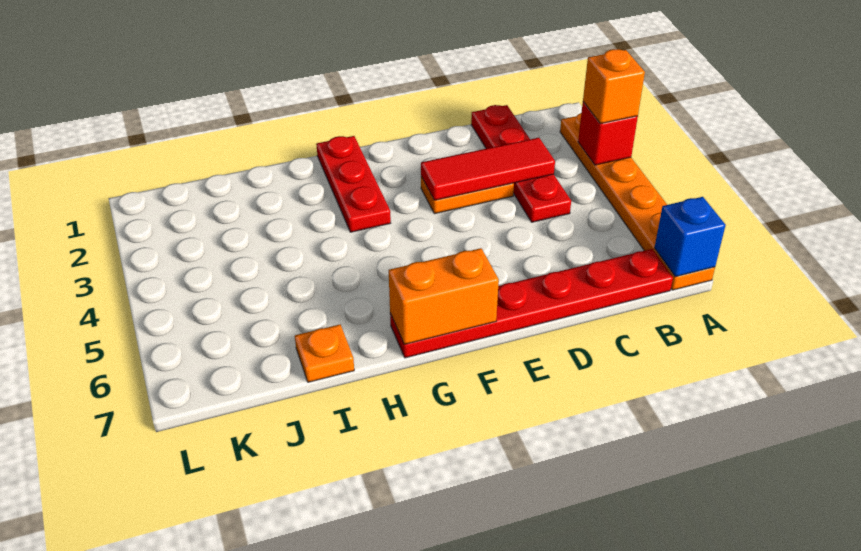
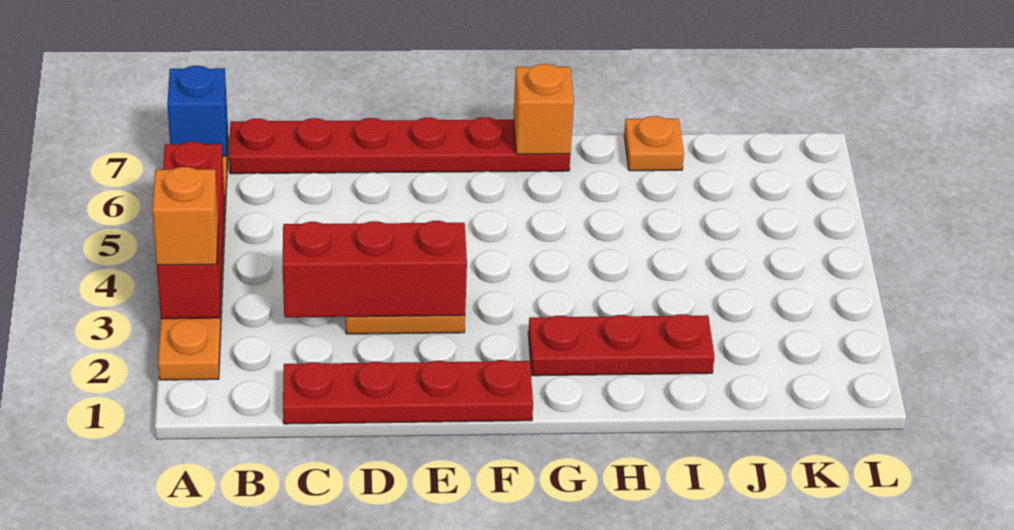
red 1x1 brick [578,102,638,165] -> red 1x3 brick [157,142,225,319]
red 1x4 plate [471,105,571,222] -> red 1x4 plate turned to [283,360,533,424]
red 1x3 tile [421,138,555,200] -> red 1x3 brick [283,221,467,317]
orange 1x2 brick [389,248,499,344] -> orange 1x1 brick [513,64,574,154]
red 1x3 plate [316,136,391,232] -> red 1x3 plate turned to [528,314,714,376]

